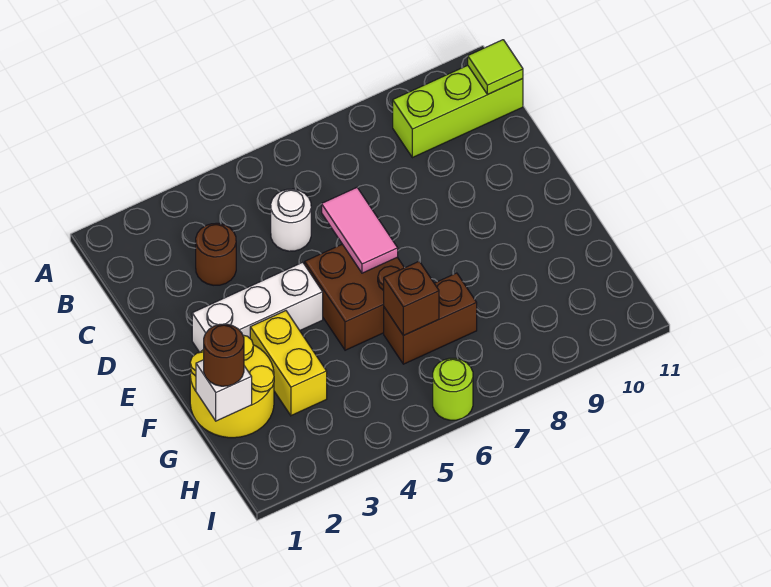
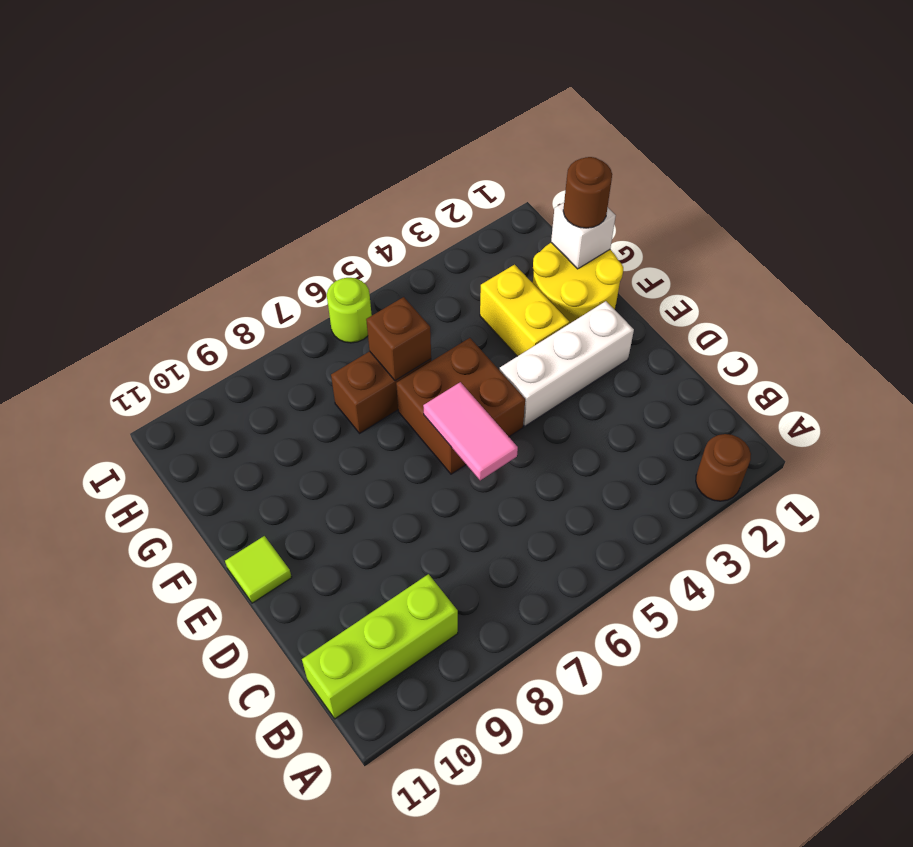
lime 1x1 tile [468,40,523,94] -> lime 1x1 tile moved to [225,536,292,603]
brown 1x1 round brick [196,223,236,285] -> brown 1x1 round brick moved to [696,434,751,501]
white 1x1 round brick [271,189,311,251] -> none

